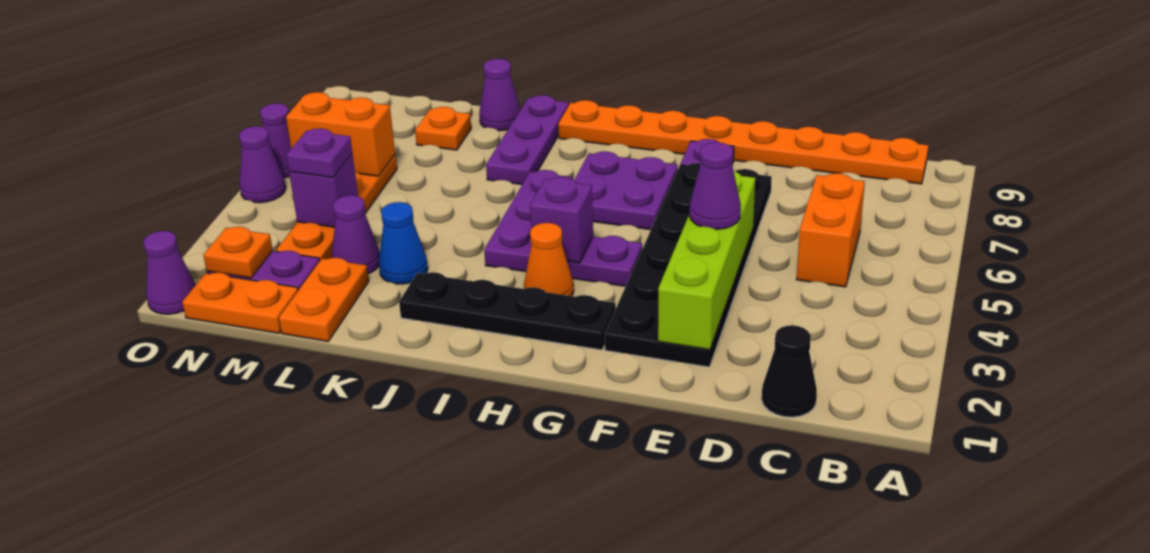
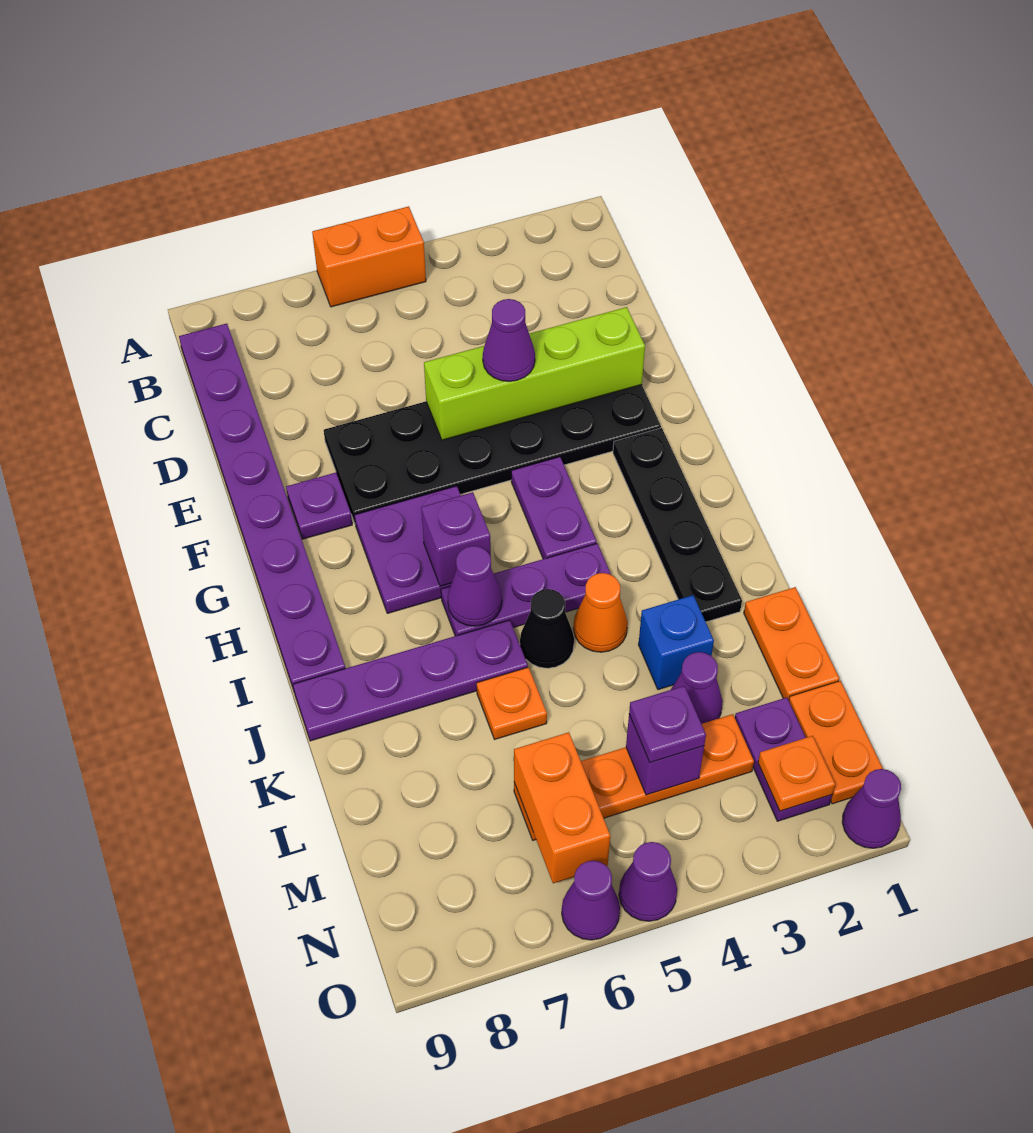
orange 1x8 plate [558,100,928,184] -> purple 1x8 plate [179,324,345,690]
black 1x1 cone [762,325,817,417] -> black 1x1 cone moved to [520,589,574,668]
orange 1x2 brick [796,173,865,287] -> orange 1x2 brick moved to [312,206,426,307]
orange 1x1 cone [524,223,574,296] -> orange 1x1 cone moved to [573,573,628,652]
purple 1x1 brick [530,177,593,263] -> purple 1x1 brick moved to [421,492,491,586]
purple 1x3 plate [486,95,569,184] -> purple 1x4 plate [293,620,528,741]
blue 1x1 cone [379,202,428,284] -> blue 1x1 brick [638,595,714,690]
purple 1x1 cone [479,59,521,131] -> purple 1x1 cone moved to [448,546,502,626]
orange 1x2 plate [279,258,369,341] -> orange 1x2 plate turned to [744,587,839,700]
orange 1x1 plate [415,107,471,150] -> orange 1x1 plate moved to [477,667,547,739]

